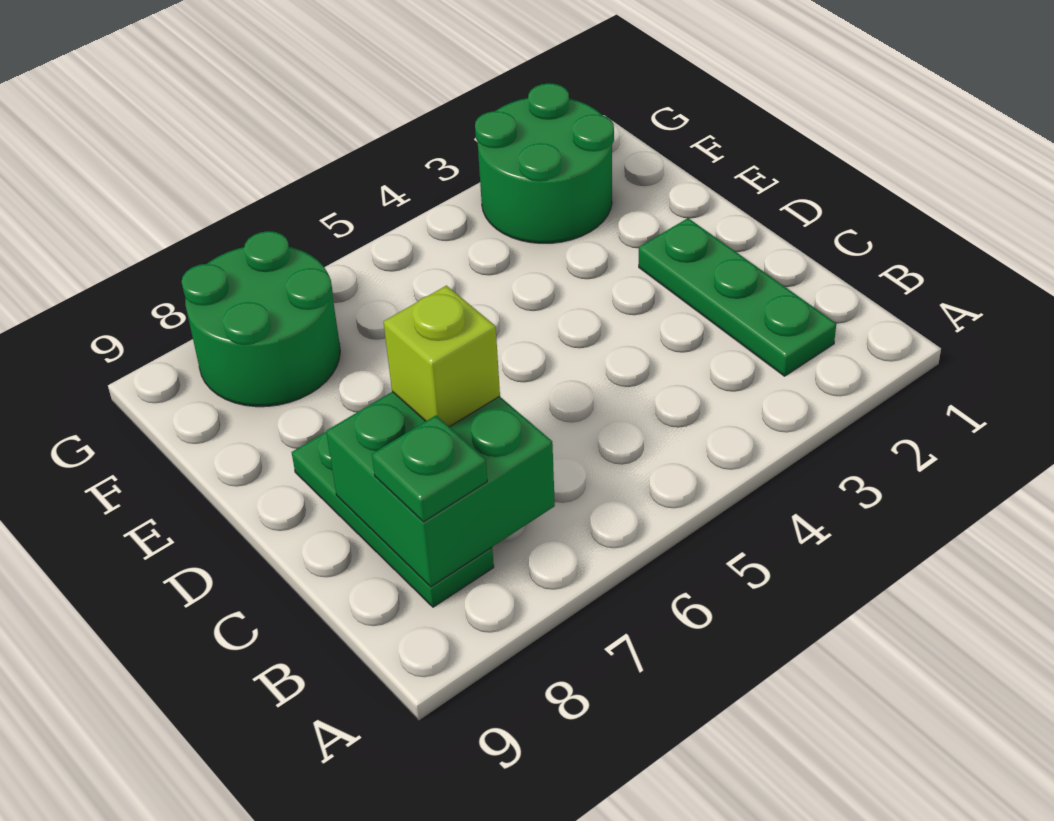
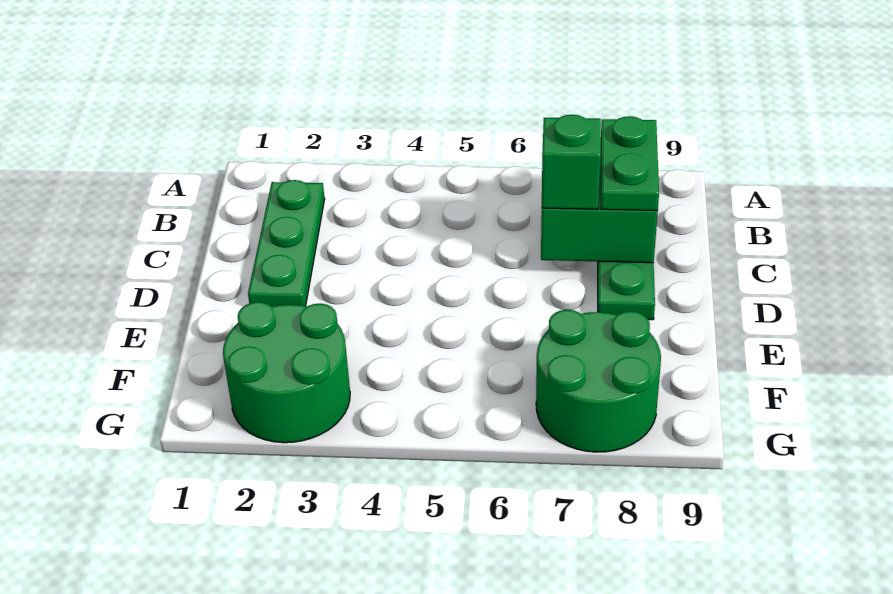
green 1x1 plate [372,415,487,522] -> green 1x2 plate [601,116,659,211]
lime 1x1 brick [384,286,500,427] -> green 1x1 brick [542,115,601,209]

